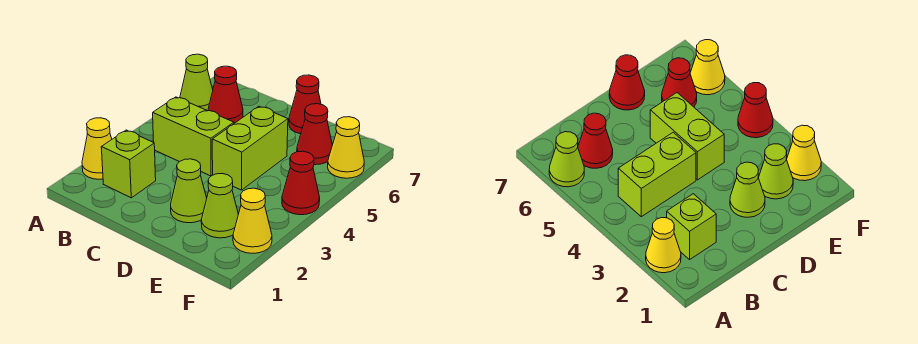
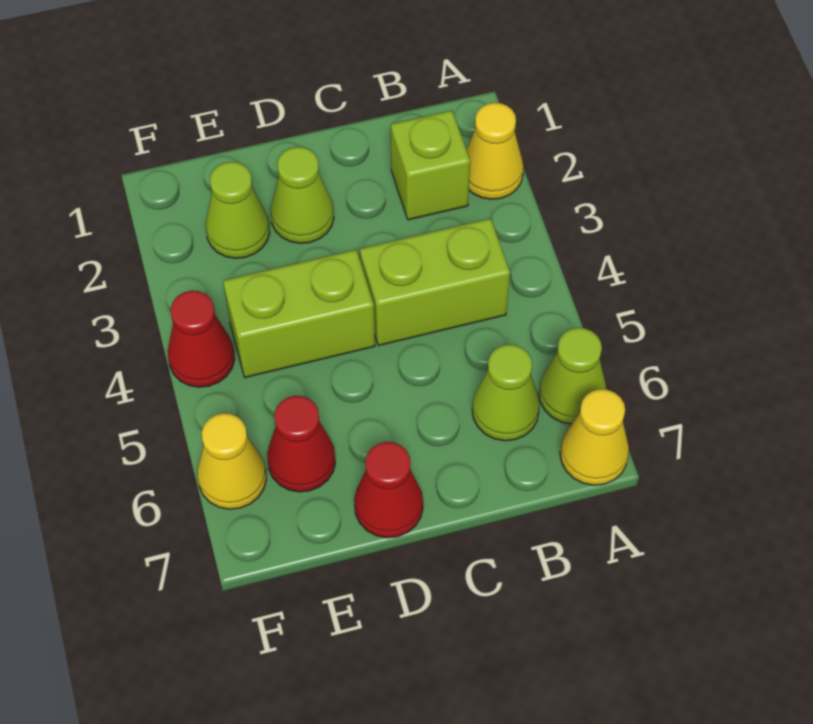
red 1x1 cone [208,66,243,123] -> lime 1x1 cone [472,344,540,441]
lime 1x2 brick [212,106,288,190] -> lime 1x2 brick turned to [223,250,375,377]
yellow 1x1 cone [233,188,272,253] -> yellow 1x1 cone moved to [560,389,629,485]

